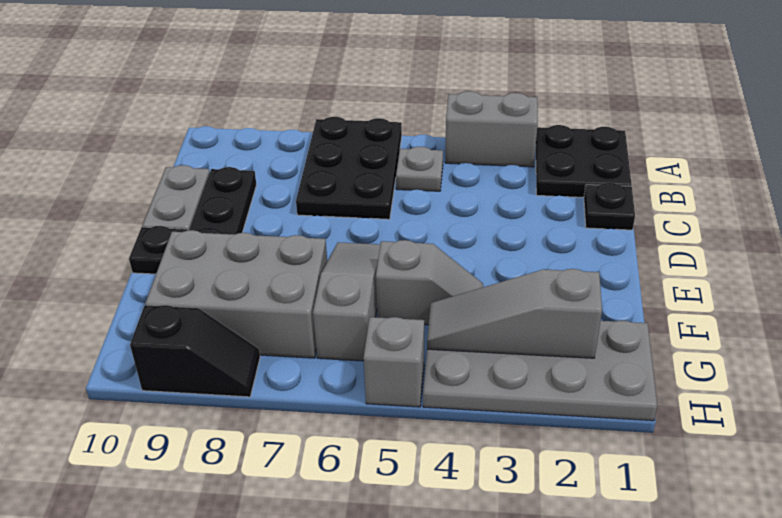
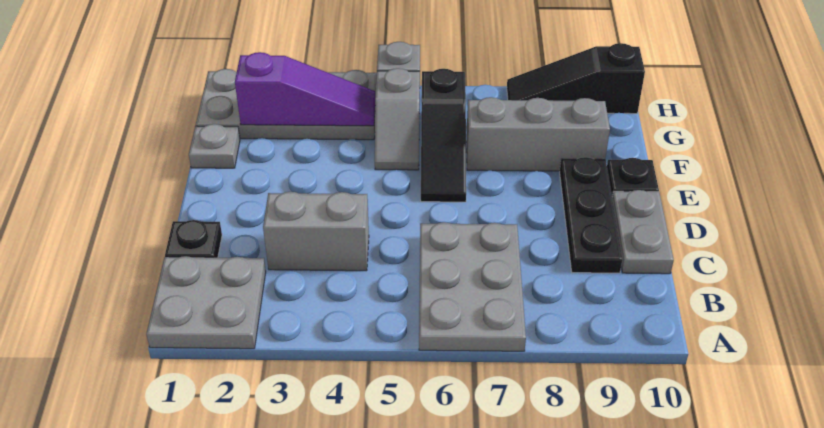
black 2x2 plate [536,125,632,197] -> grey 2x2 plate [146,256,266,349]
grey 1x2 brick [445,91,538,167] -> grey 1x2 brick moved to [263,192,369,271]
black 2x3 plate [296,117,402,219] -> grey 2x3 plate [419,222,526,351]
grey 1x1 plate [396,146,443,191] -> grey 1x1 plate moved to [189,124,240,168]
grey 1x3 slope [313,242,380,361] -> black 1x3 slope [421,69,466,202]
grey 1x2 slope [376,240,483,325] -> grey 1x2 slope turned to [375,68,420,170]
grey 2x3 brick [145,230,327,358] -> grey 1x3 brick [466,97,610,171]
grey 1x3 slope [427,269,602,358] -> purple 1x3 slope [235,52,375,126]
black 1x2 slope [130,305,260,397] -> black 1x3 slope [507,43,645,114]

